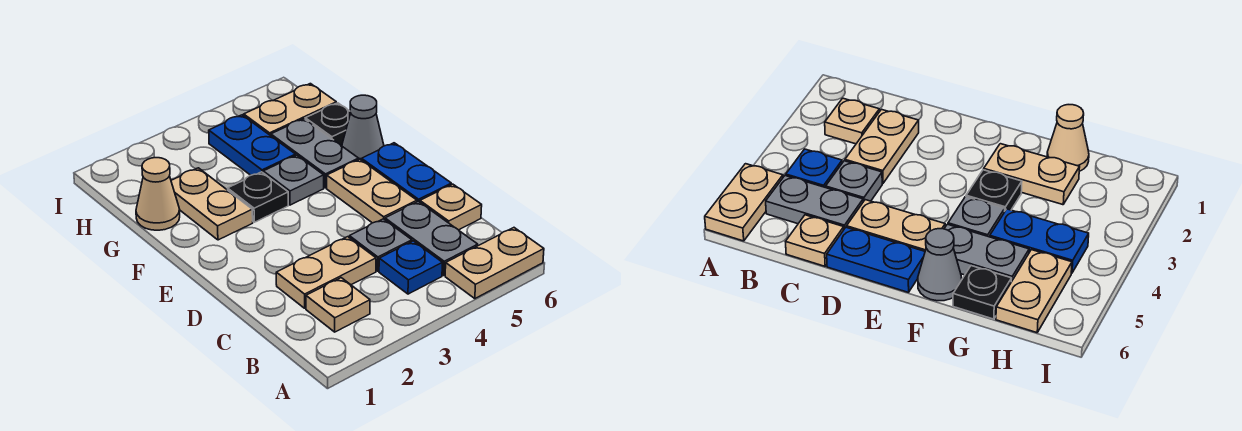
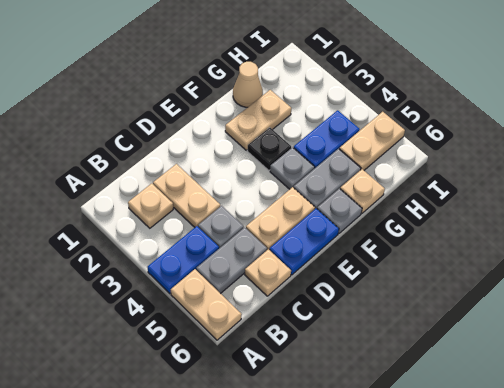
blue 1x1 plate [379,241,442,294] -> blue 1x2 plate [148,226,219,294]
grey 1x1 cone [342,95,384,160] -> grey 1x1 plate [317,189,362,233]
black 1x1 plate [305,103,350,146] -> tan 1x1 plate [340,169,385,213]
tan 1x2 plate [244,84,336,136] -> tan 1x2 plate turned to [339,112,405,170]

